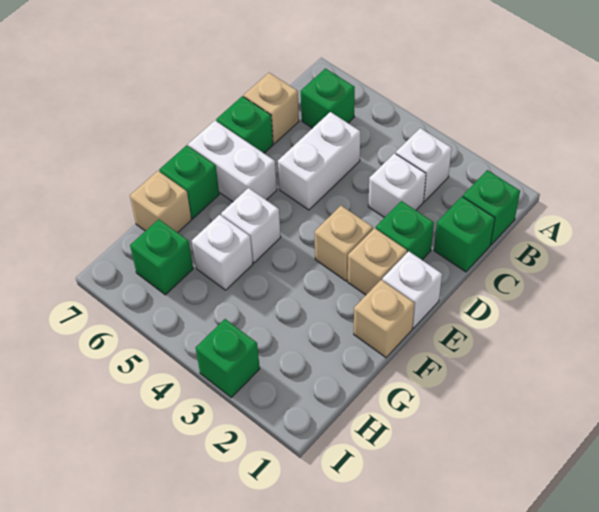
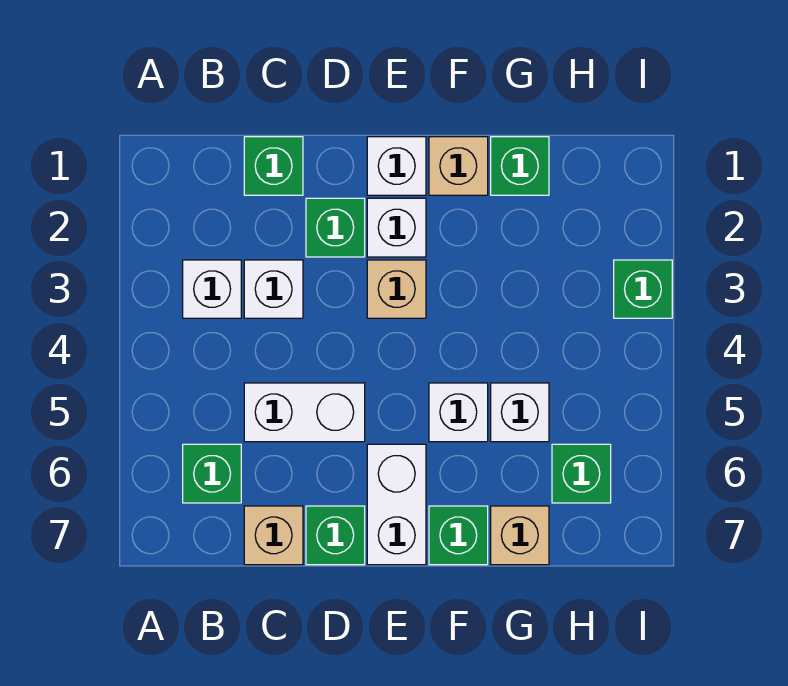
green 1x1 brick [463,170,520,245] -> green 1x1 brick moved to [491,137,549,195]
tan 1x1 brick [348,228,407,295] -> white 1x1 brick [367,198,426,257]

